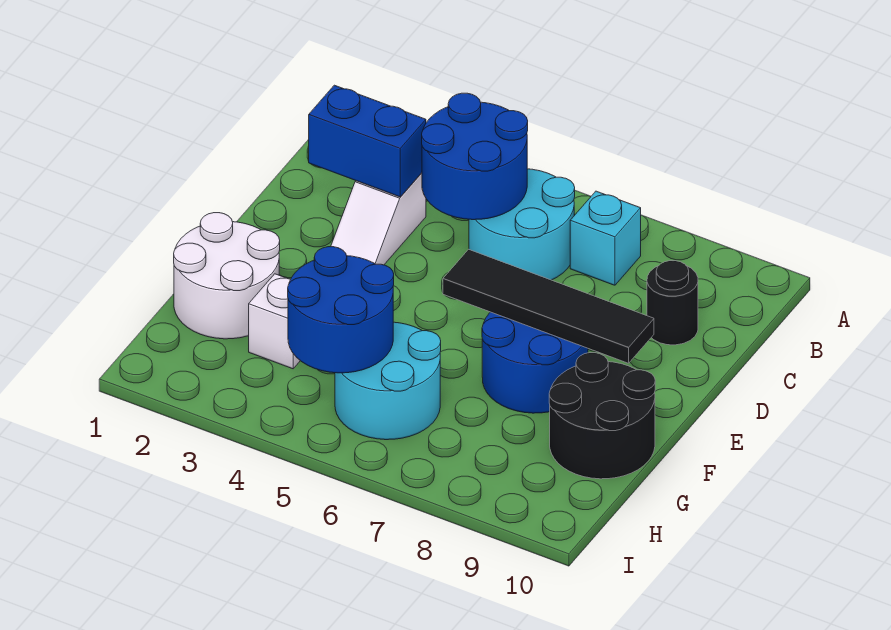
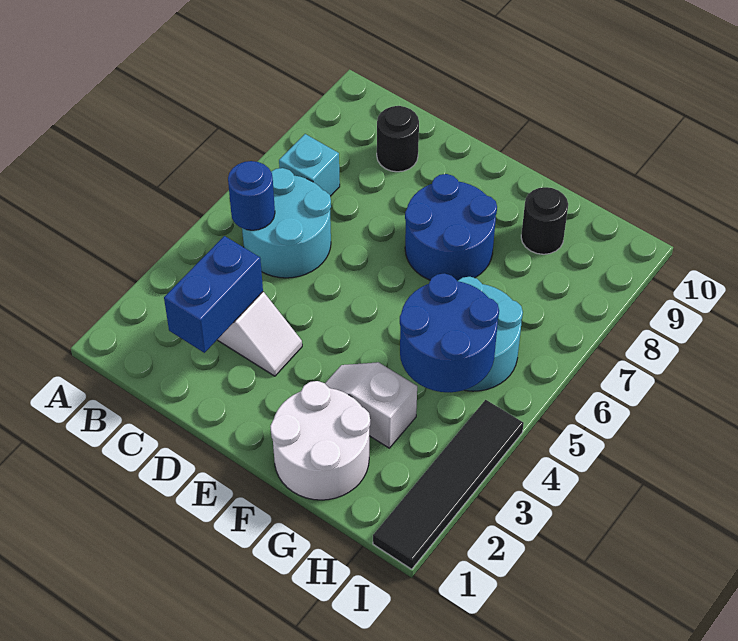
blue 2x2 round brick [422,93,528,220] -> blue 1x1 round brick [228,161,275,230]
black 1x4 tile [443,249,654,363] -> black 1x4 tile moved to [373,400,524,569]
black 2x2 round brick [549,353,655,479] -> black 1x1 round brick [521,187,568,254]

